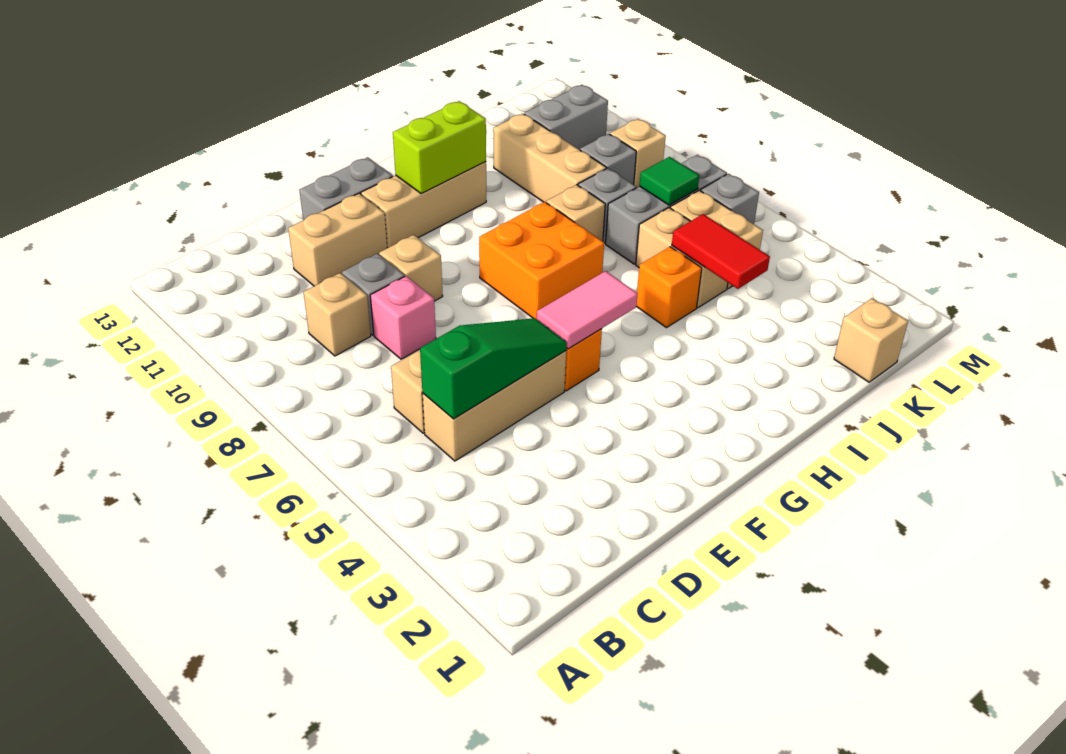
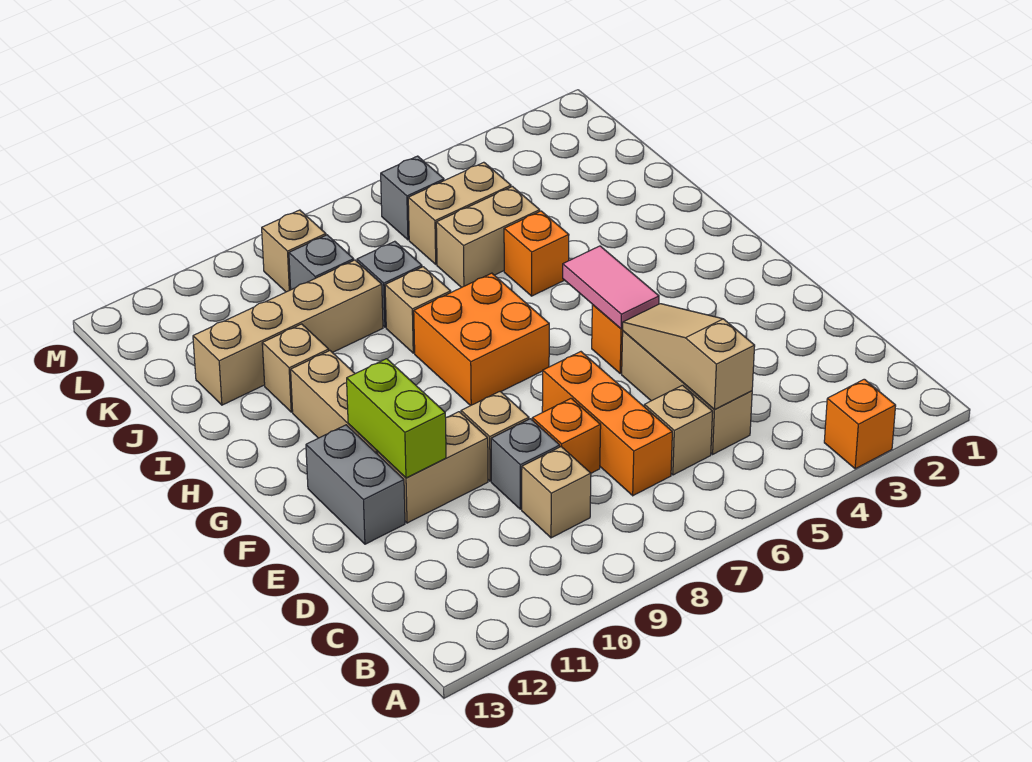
none -> orange 1x1 brick [824,379,896,469]
green 1x3 slope [420,318,567,419] -> tan 1x3 slope [623,304,755,409]
none -> orange 1x3 brick [542,352,672,496]
pink 1x1 brick [370,276,436,359] -> orange 1x1 brick [532,399,601,473]
tan 1x2 brick [288,193,387,286] -> tan 1x2 brick turned to [378,412,488,523]
lime 1x2 brick [393,101,486,194] -> lime 1x2 brick moved to [347,359,446,478]
red 1x2 tile [672,214,770,289] -> none
grey 1x3 brick [606,155,727,264] -> none
tan 1x3 brick [493,114,606,202] -> tan 1x4 brick [193,260,383,405]
tan 1x1 brick [834,298,908,382] -> tan 1x1 brick moved to [262,324,329,412]
green 1x1 tile [639,157,699,205] -> none
grey 1x2 brick [524,85,608,150] -> none

